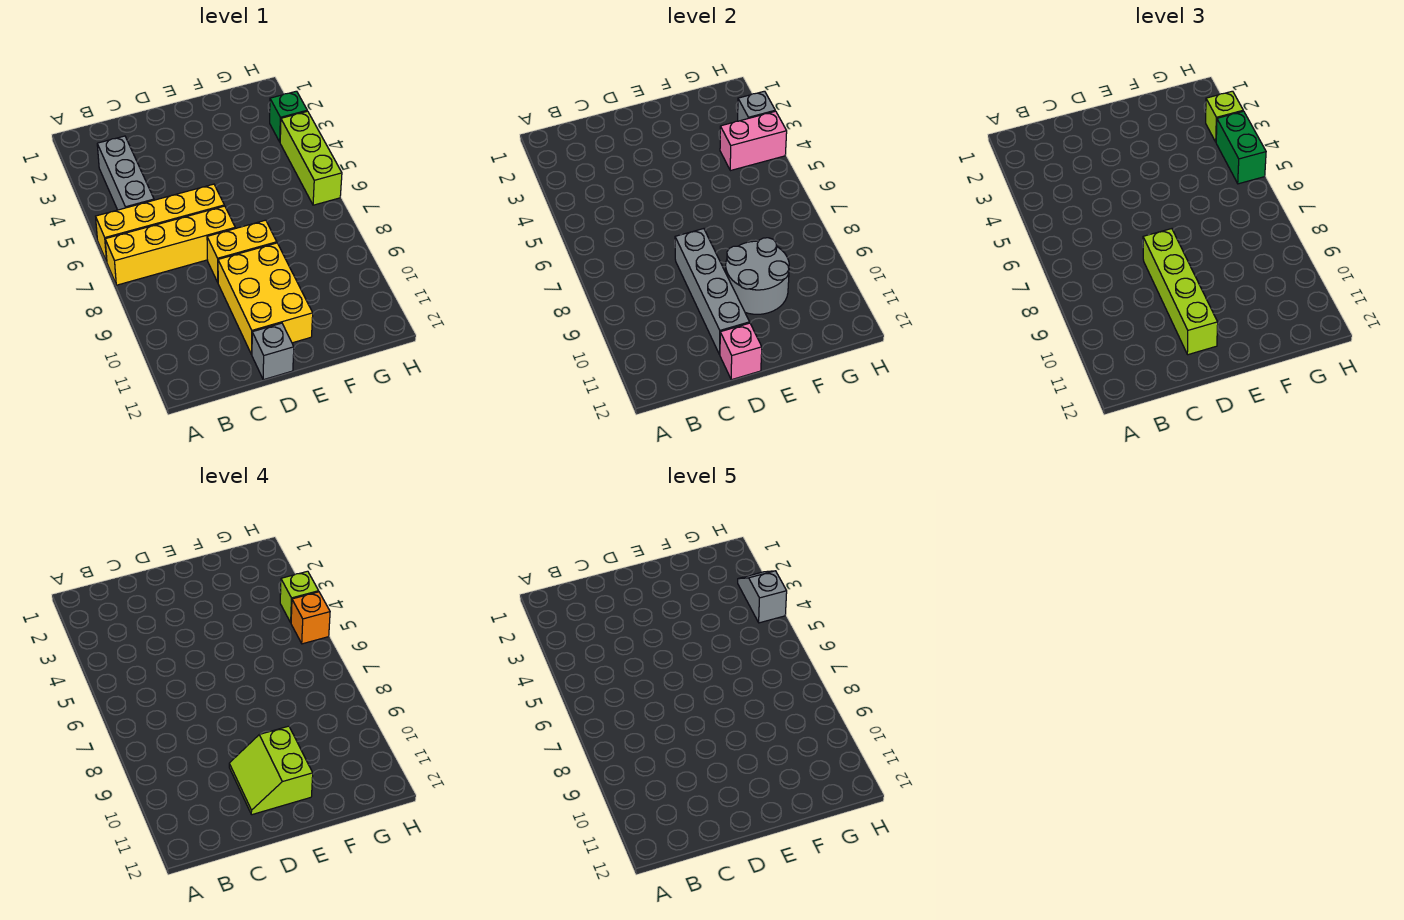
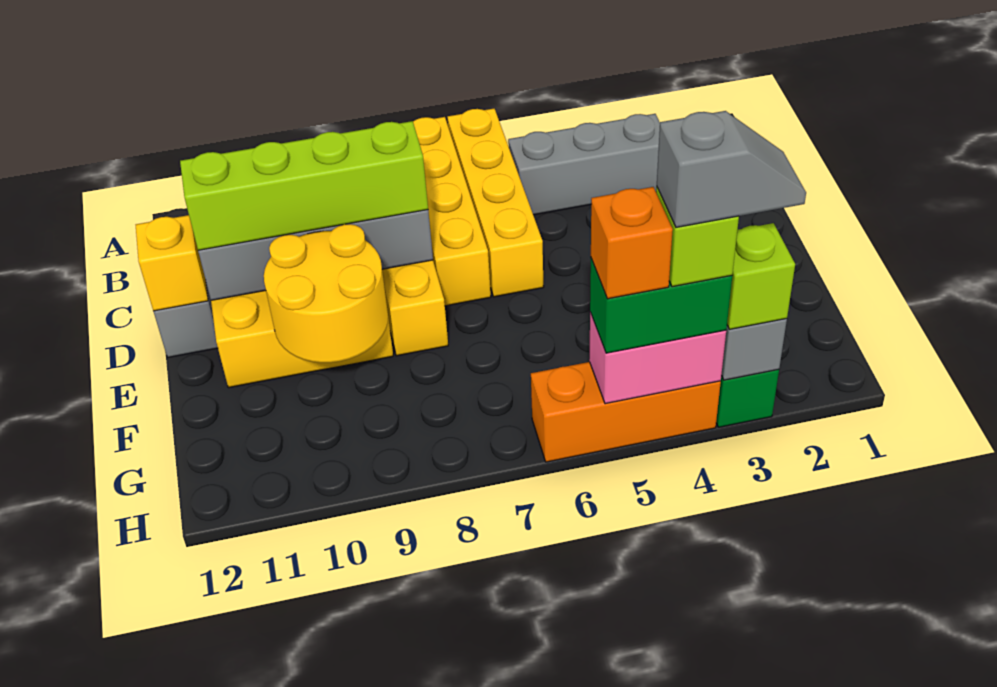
lime 2x2 slope [229,726,313,815] -> none
pink 1x1 brick [720,323,762,380] -> yellow 1x1 brick [136,215,208,311]
grey 2x2 round brick [726,238,789,314] -> yellow 2x2 round brick [264,224,388,363]
pink 1x2 brick [720,111,787,171] -> pink 1x2 brick turned to [589,312,726,404]
lime 1x3 brick [280,111,342,205] -> orange 1x3 brick [531,362,721,462]

